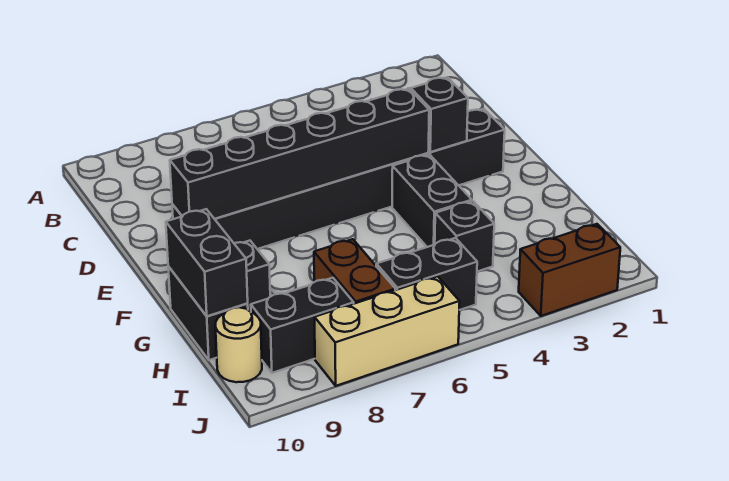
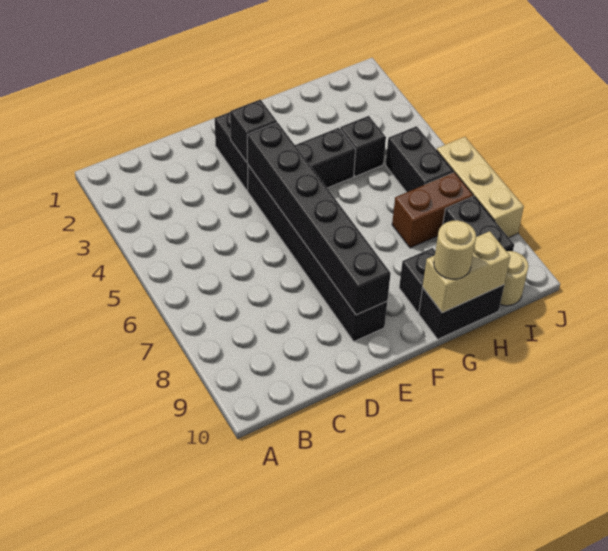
black 1x2 brick [166,209,248,316] -> tan 1x2 brick [423,231,510,313]
none -> tan 1x1 round brick [434,220,476,279]
brown 1x2 brick [519,224,620,316] -> none

